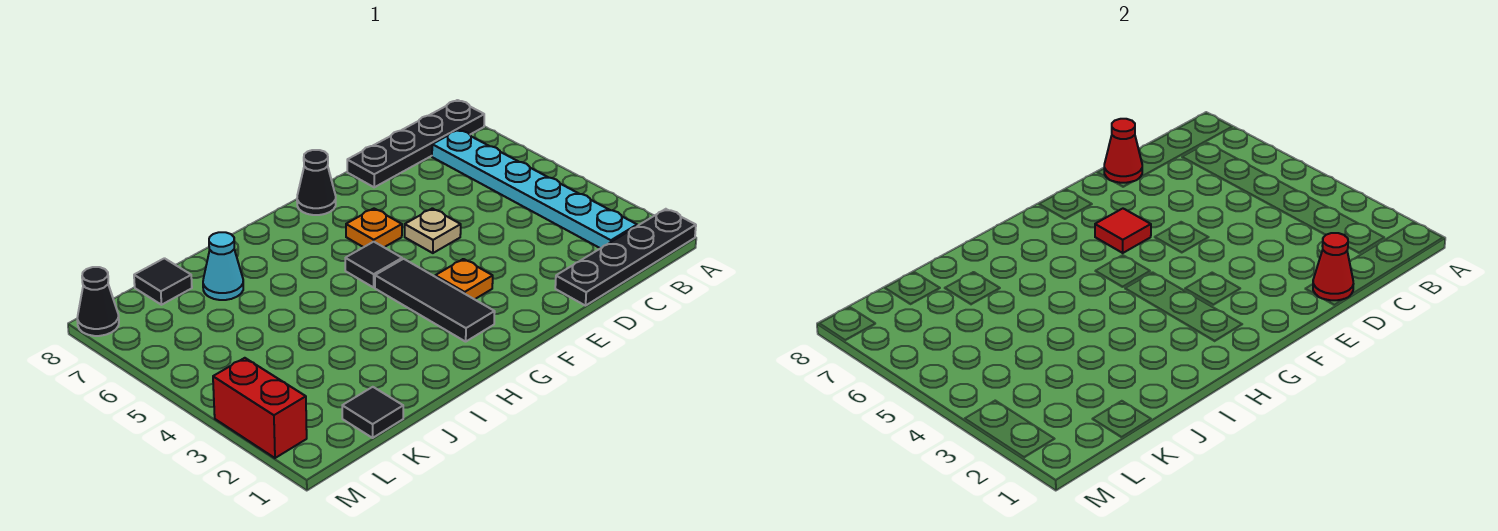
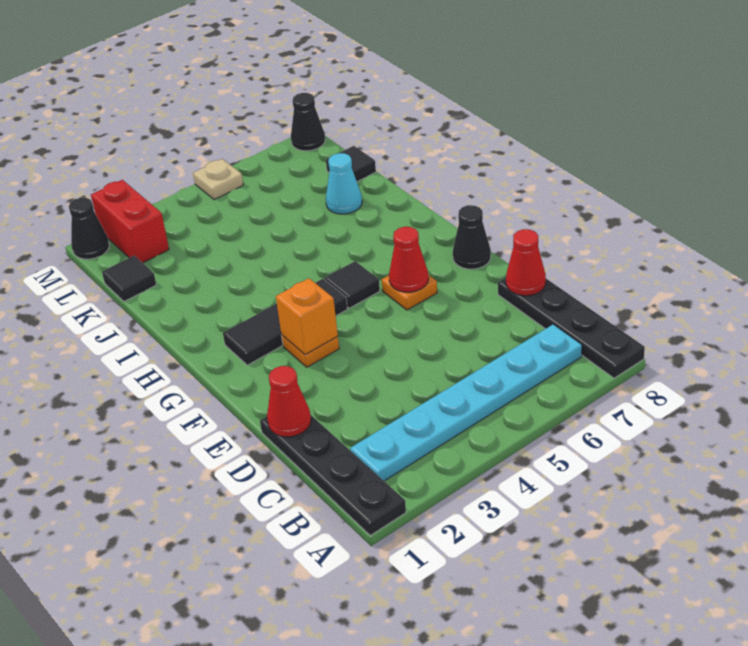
tan 1x1 plate [405,208,461,253] -> tan 1x1 plate moved to [193,159,243,200]
none -> orange 1x1 brick [276,278,338,355]
red 1x1 tile [1095,209,1151,253] -> red 1x1 cone [389,227,428,292]
none -> black 1x1 cone [69,198,109,259]
red 1x2 brick [213,358,307,458] -> red 1x2 brick turned to [91,180,169,263]

